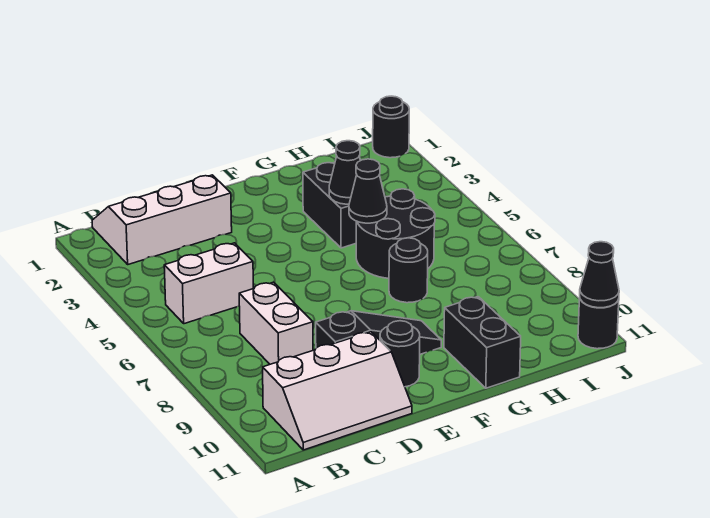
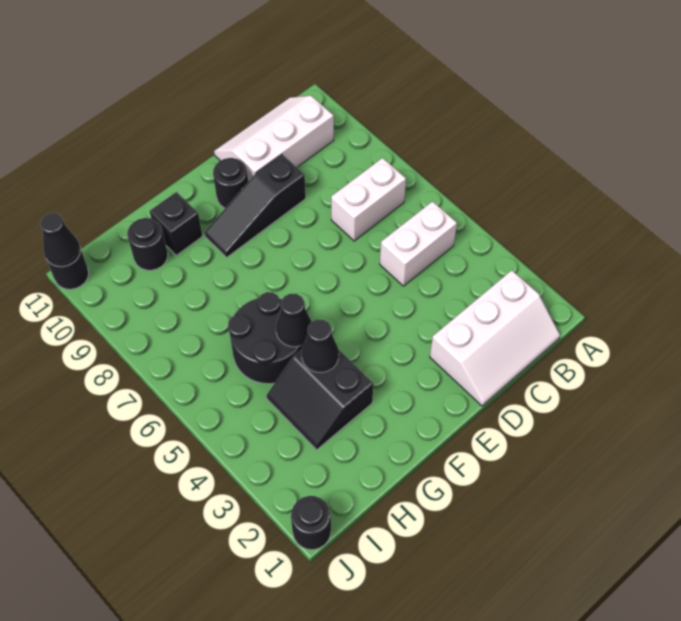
white 1x2 brick [239,282,313,364] -> white 1x2 brick turned to [331,158,406,241]
black 1x1 round brick [389,238,428,303] -> black 1x1 round brick moved to [127,218,168,270]
black 1x2 brick [444,297,521,388] -> black 1x1 brick [149,192,202,256]

